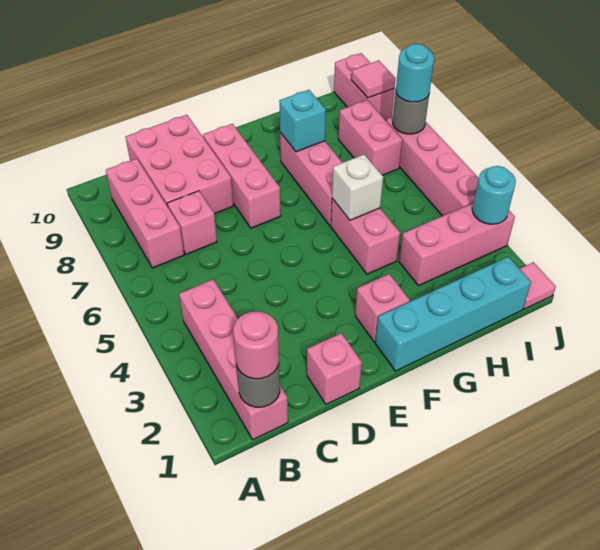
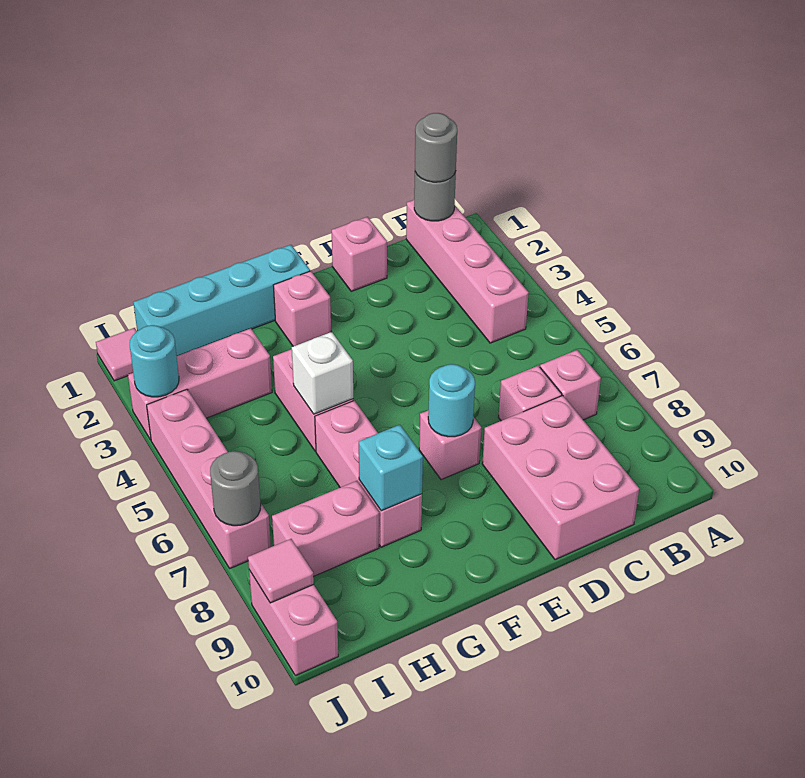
pink 1x1 round brick [233,311,279,379] -> grey 1x1 round brick [415,113,457,182]
pink 1x3 brick [106,158,184,268] -> pink 1x1 brick [540,350,601,420]
pink 1x3 brick [203,124,281,228] -> pink 1x1 brick [419,410,481,480]
pink 1x2 brick [338,100,402,175] -> pink 1x2 brick turned to [272,481,379,577]
cyan 1x1 round brick [396,44,434,102] -> cyan 1x1 round brick moved to [428,364,475,437]

